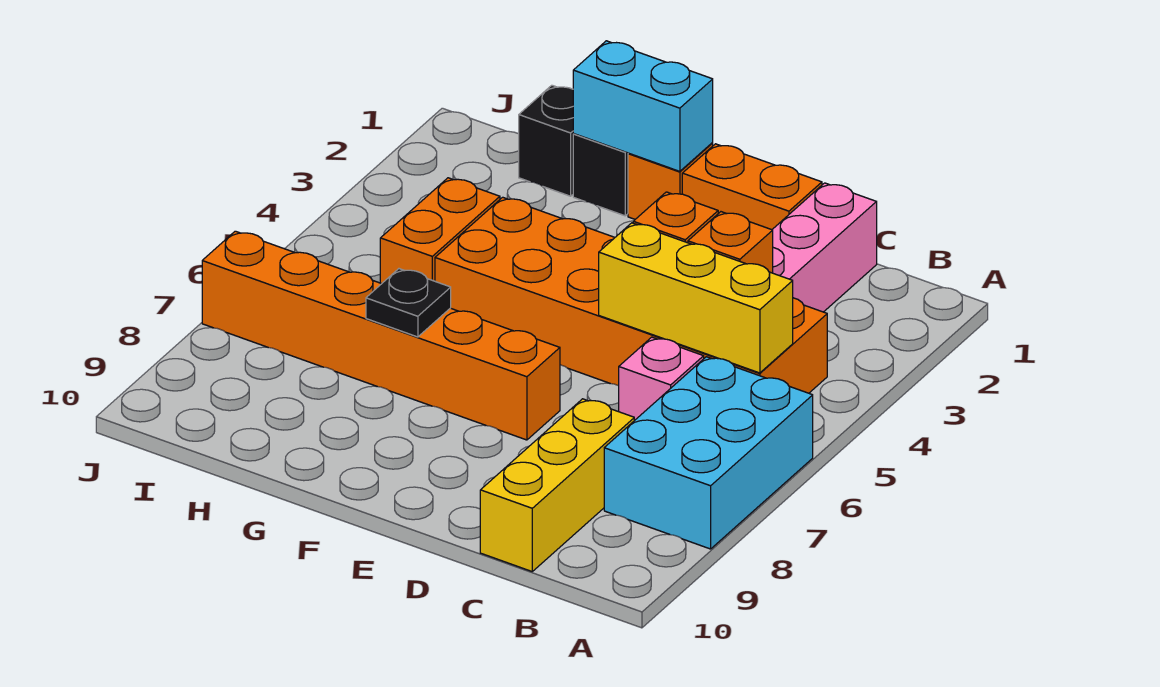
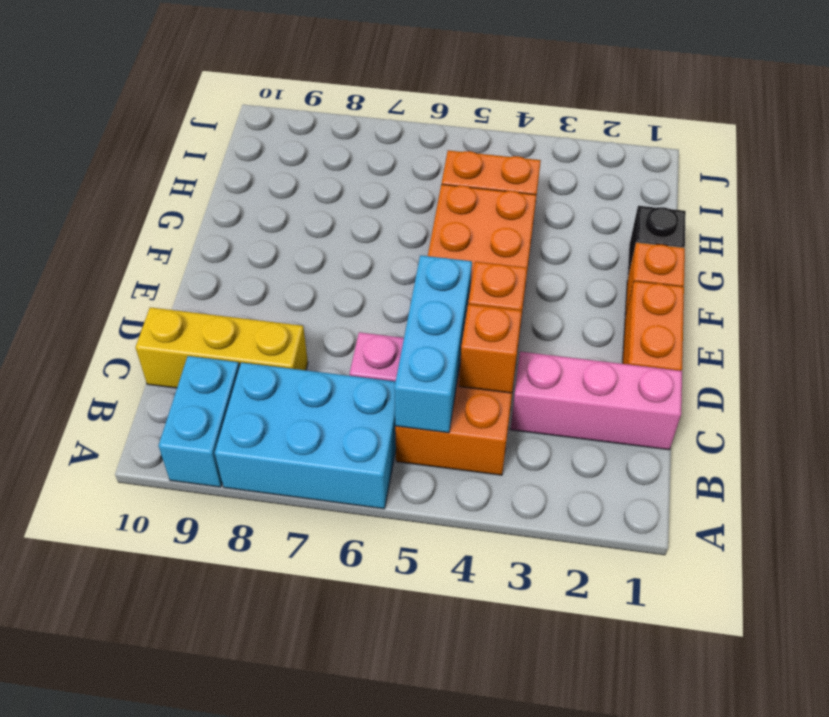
yellow 1x3 brick [599,223,793,373] -> cyan 1x3 brick [394,255,472,433]
orange 1x6 brick [202,231,560,440] -> none
cyan 1x2 brick [573,41,713,171] -> cyan 1x2 brick moved to [159,356,239,487]
black 1x1 plate [366,269,451,337] -> none
black 1x1 brick [519,85,574,196] -> none

